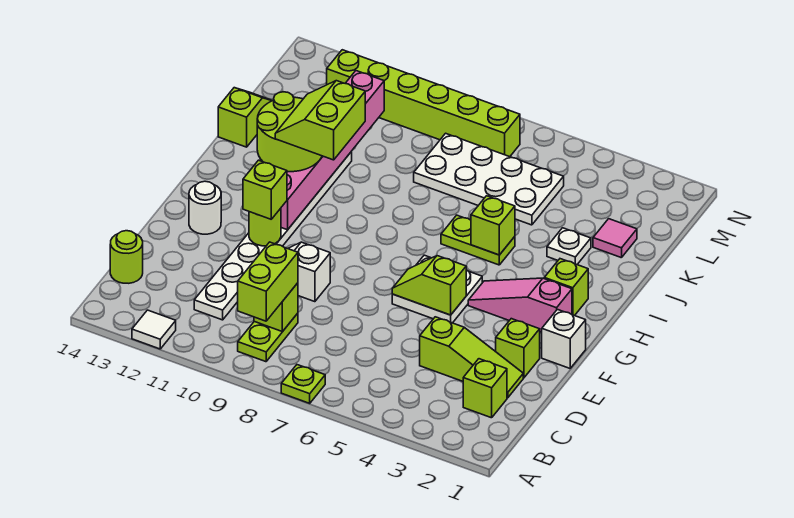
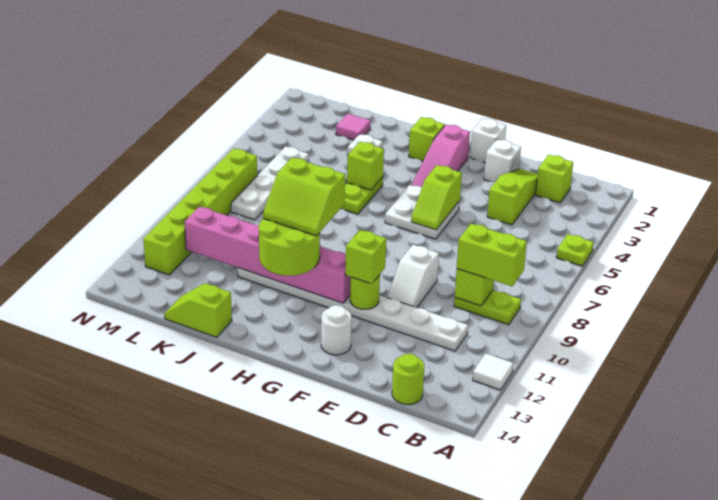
lime 1x1 plate [281,365,325,403] -> lime 1x1 plate moved to [556,234,594,266]
lime 1x1 brick [495,319,540,378] -> white 1x1 brick [484,139,521,182]
white 2x4 plate [414,133,564,225] -> white 1x4 plate [231,146,309,220]

